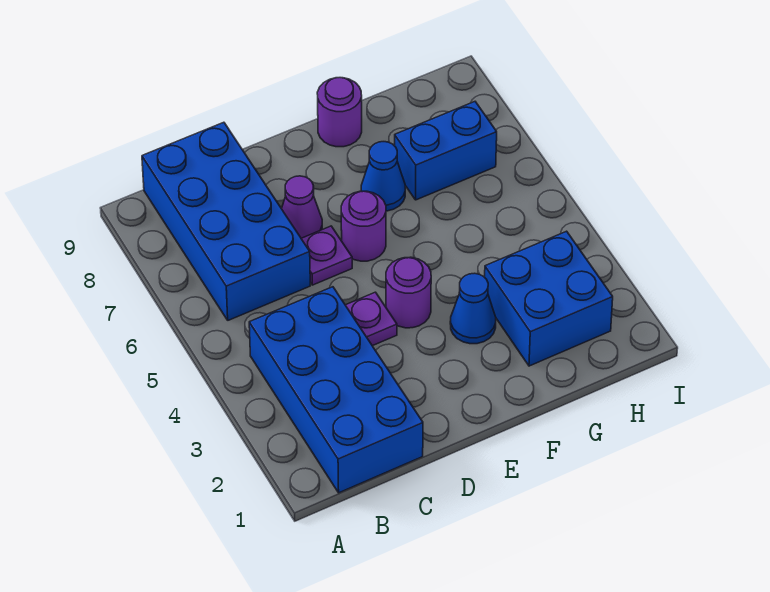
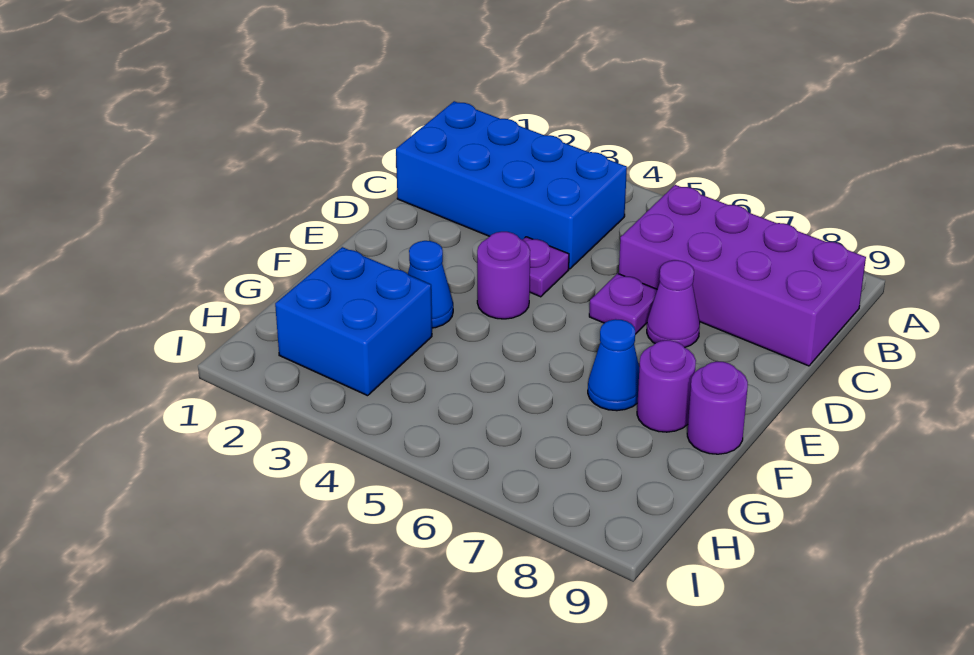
blue 2x4 brick [142,122,310,320] -> purple 2x4 brick [619,185,866,366]
purple 1x1 round brick [341,191,386,261] -> purple 1x1 round brick moved to [637,340,696,432]
blue 1x2 brick [395,102,497,200] -> none

